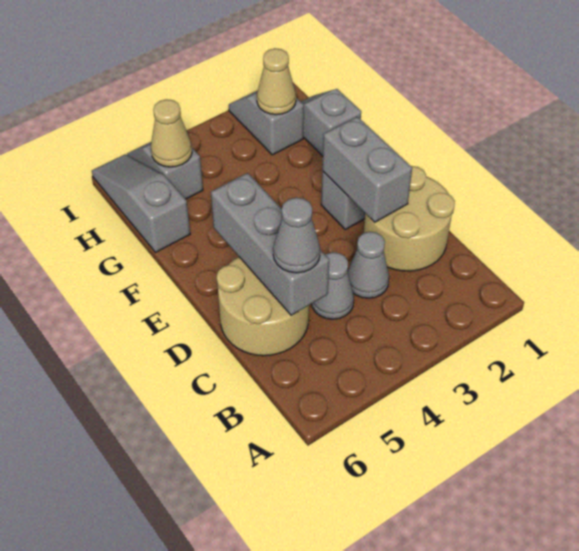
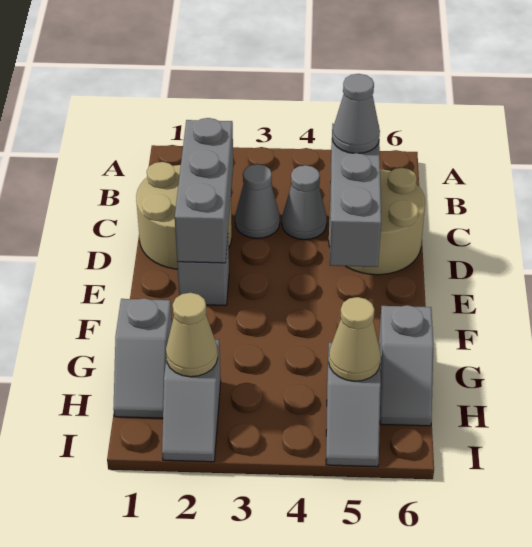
grey 1x2 brick [322,117,412,222] -> grey 1x3 brick [175,118,233,263]
grey 1x3 slope [92,154,190,252] -> grey 1x2 slope [379,305,433,426]

